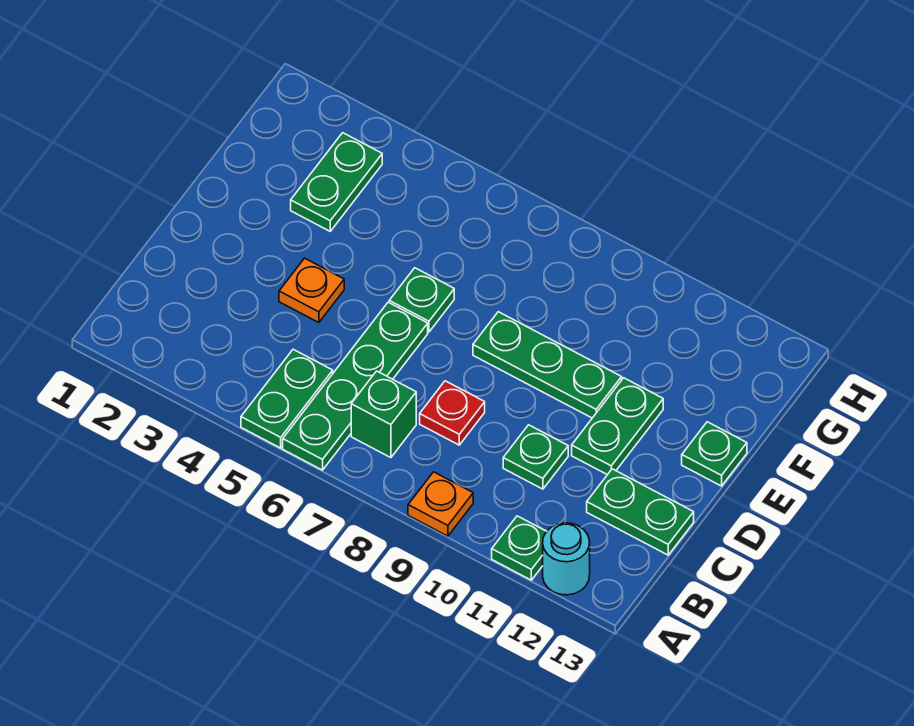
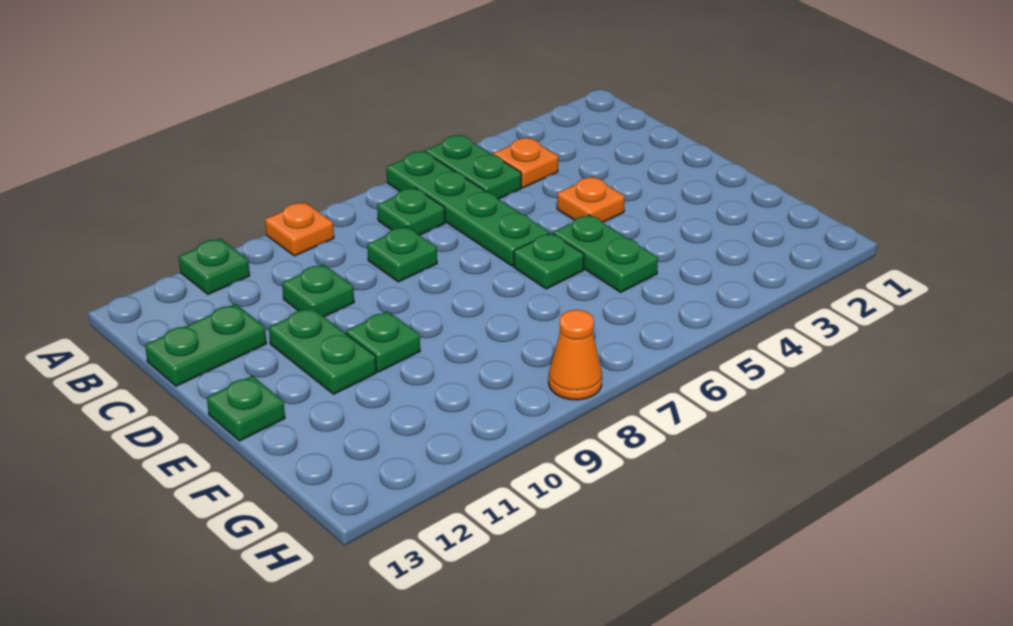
cyan 1x1 round brick [543,523,590,595] -> none
none -> orange 1x1 plate [493,138,558,188]
green 1x1 brick [351,371,416,458] -> green 1x1 plate [377,188,445,235]
red 1x1 plate [420,381,485,445] -> green 1x1 plate [367,226,437,282]
green 1x3 plate [473,312,622,418] -> green 1x1 plate [346,311,420,372]
green 1x2 plate [291,133,382,231] -> green 1x2 plate moved to [553,215,658,292]
none -> orange 1x1 cone [549,310,602,400]

